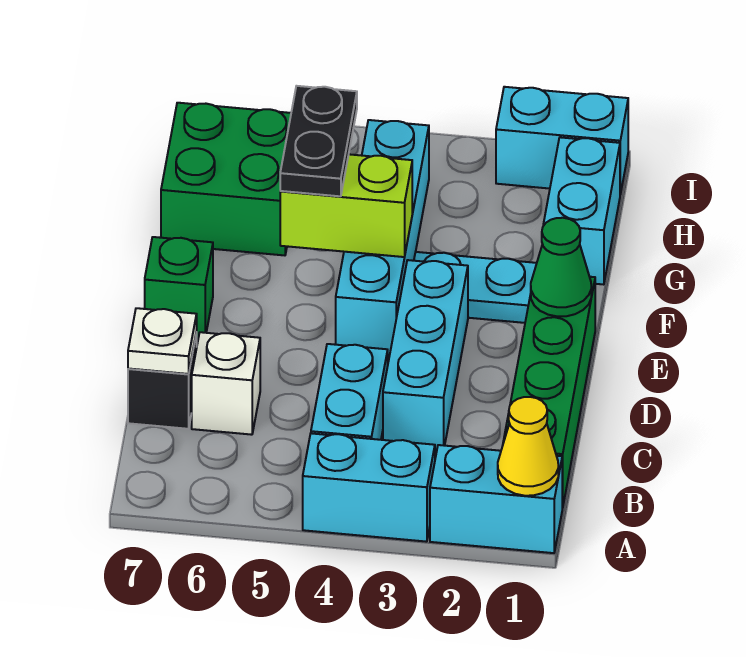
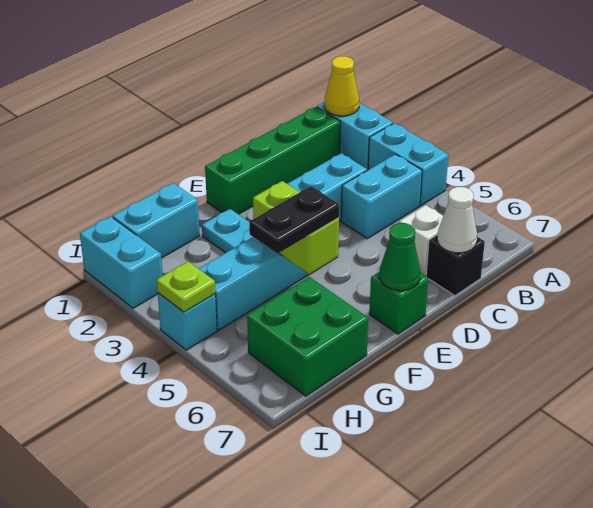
white 1x1 plate [128,308,197,374] -> white 1x1 cone [437,187,477,253]
green 1x1 cone [531,218,591,316] -> green 1x1 cone moved to [380,223,420,291]
none -> cyan 1x1 brick [158,293,217,350]
none -> lime 1x1 plate [157,261,215,312]

